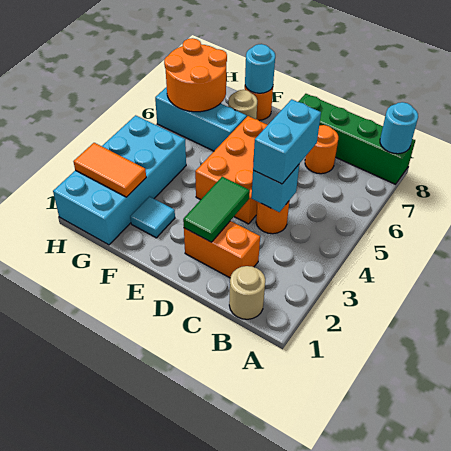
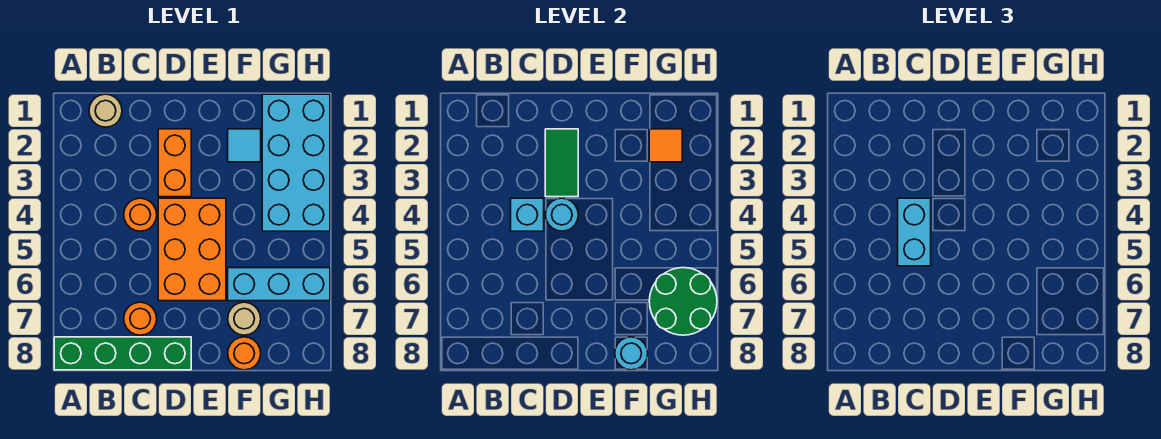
cyan 1x1 round brick [380,102,418,154] -> cyan 1x1 round brick moved to [545,198,578,231]
orange 1x2 brick [184,221,260,278] -> orange 1x2 brick turned to [158,129,191,197]
orange 1x2 tile [74,143,146,197] -> orange 1x1 tile [649,129,682,162]
orange 2x2 round brick [164,38,227,112] -> green 2x2 round brick [649,268,717,335]

